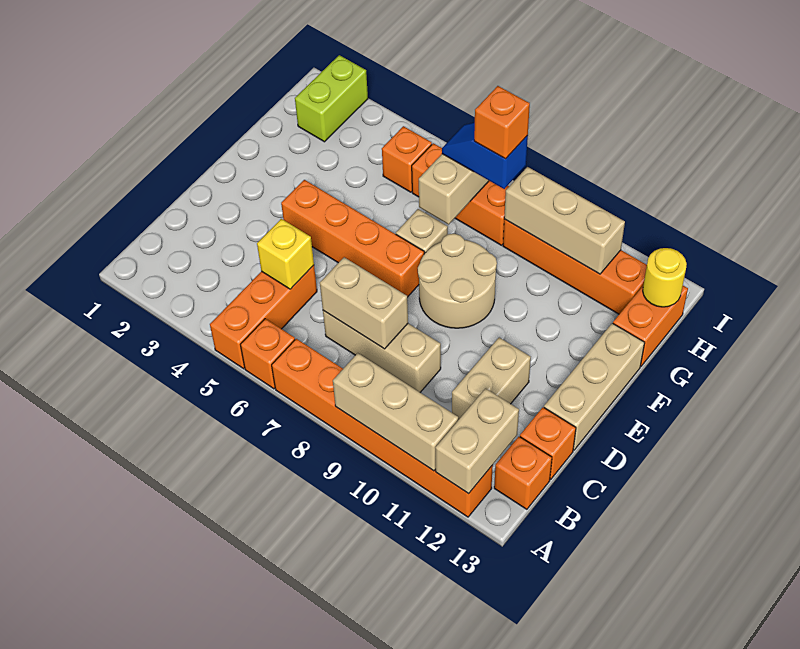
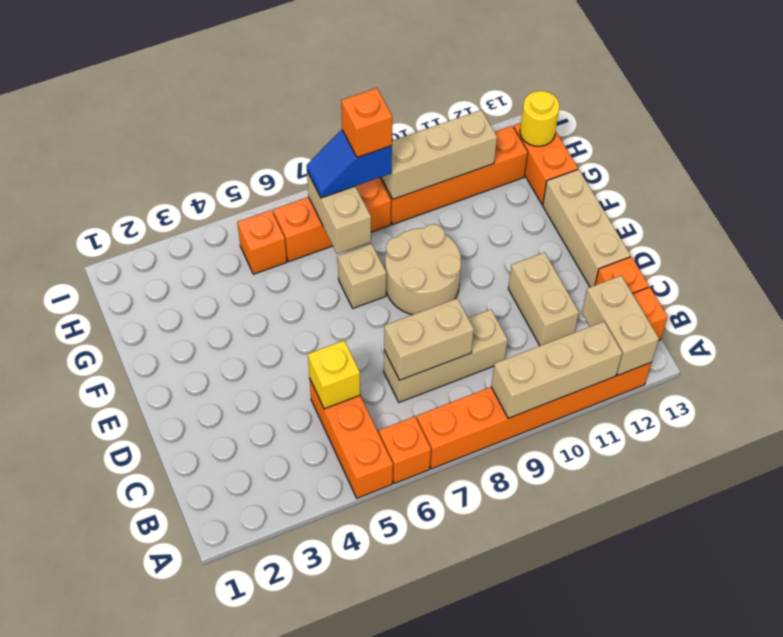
orange 1x4 brick [281,180,424,297] -> none
lime 1x2 brick [295,55,368,142] -> none

